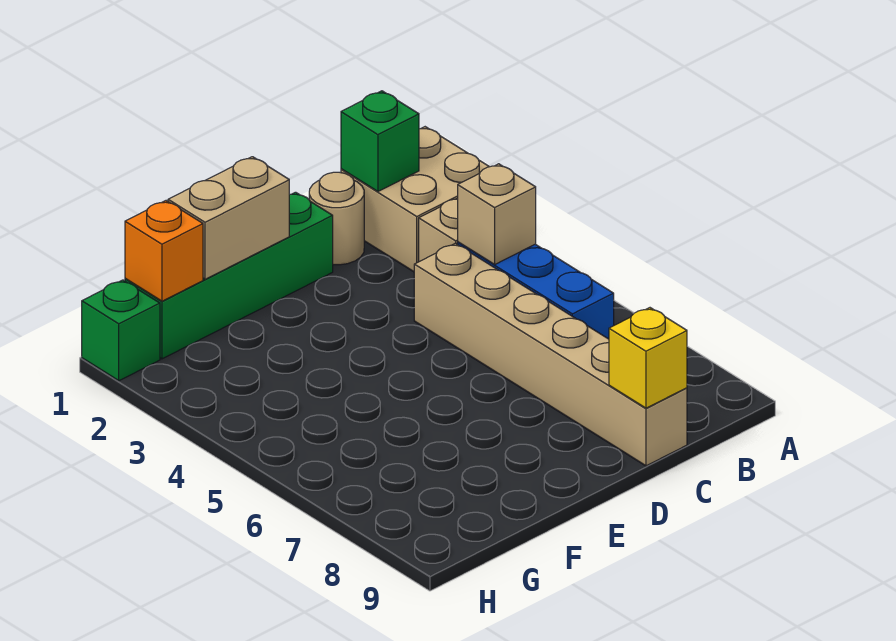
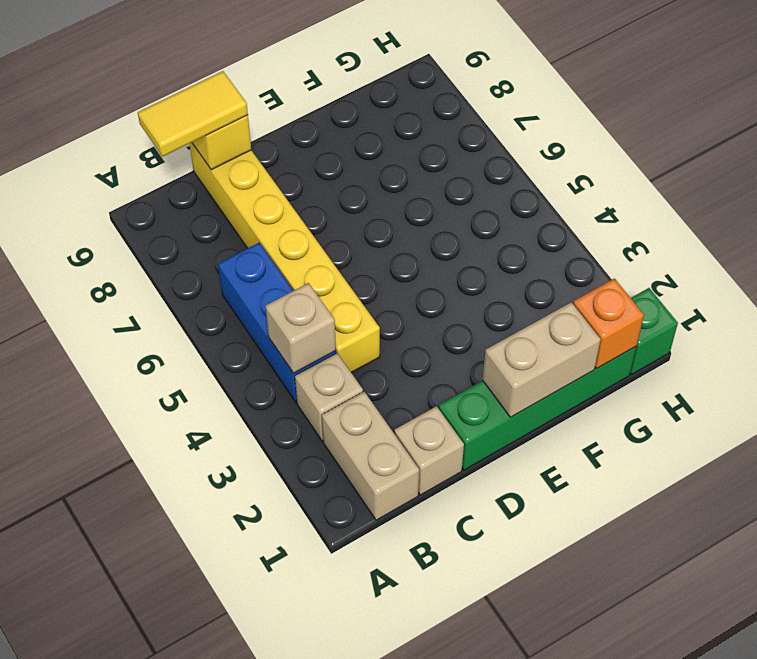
tan 2x2 brick [341,127,489,272] -> tan 1x2 brick [322,392,419,520]
green 1x1 brick [341,91,419,192] -> none
none -> yellow 1x2 tile [138,71,248,157]
tan 1x1 round brick [309,172,364,265] -> tan 1x1 brick [394,406,464,495]
tan 1x6 brick [414,243,687,466] -> yellow 1x6 brick [190,143,380,373]

